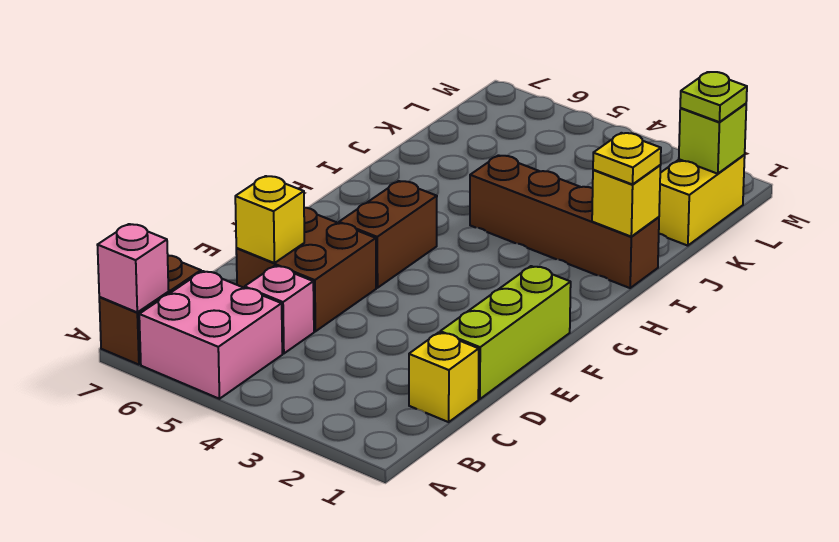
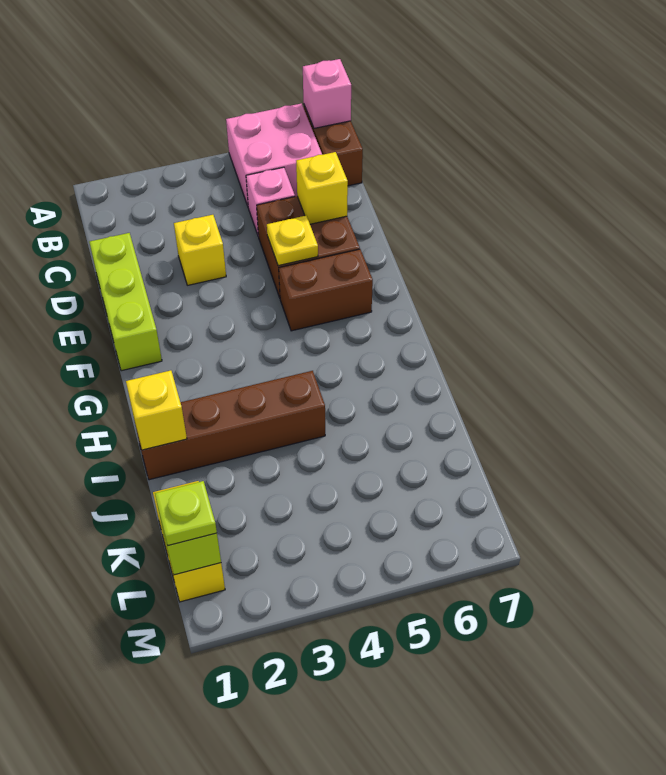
yellow 1x1 brick [409,332,479,422] -> yellow 1x1 brick moved to [174,215,226,285]
brown 1x2 brick [339,181,437,288] -> brown 1x2 brick turned to [279,249,373,331]
yellow 1x1 plate [593,133,661,184] -> yellow 1x1 plate moved to [267,216,318,266]

